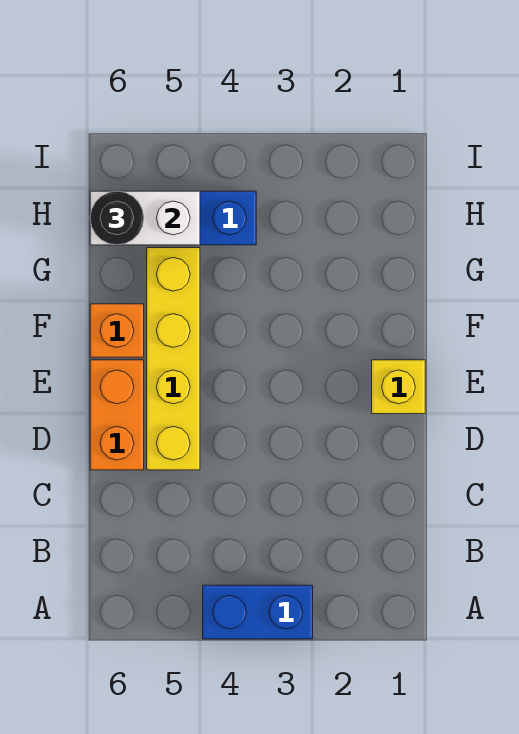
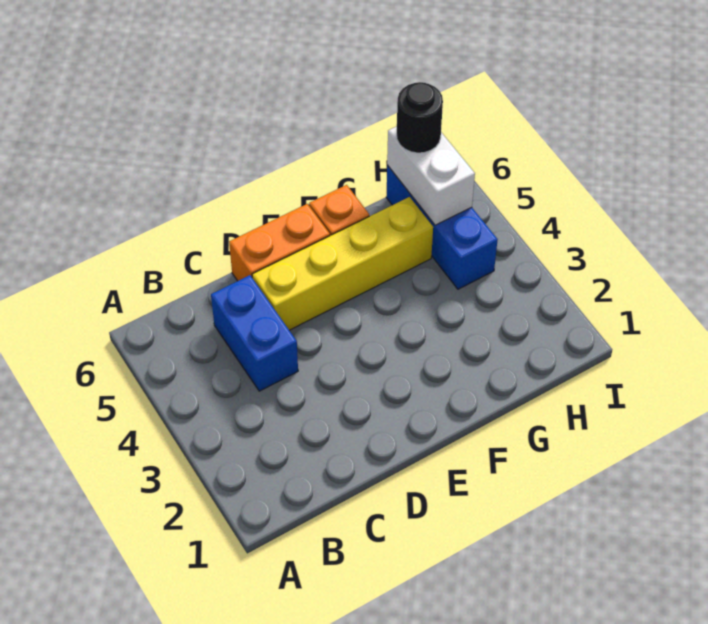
blue 1x2 brick [203,585,313,639] -> blue 1x2 brick moved to [211,275,298,391]
yellow 1x1 brick [372,360,425,414] -> none

